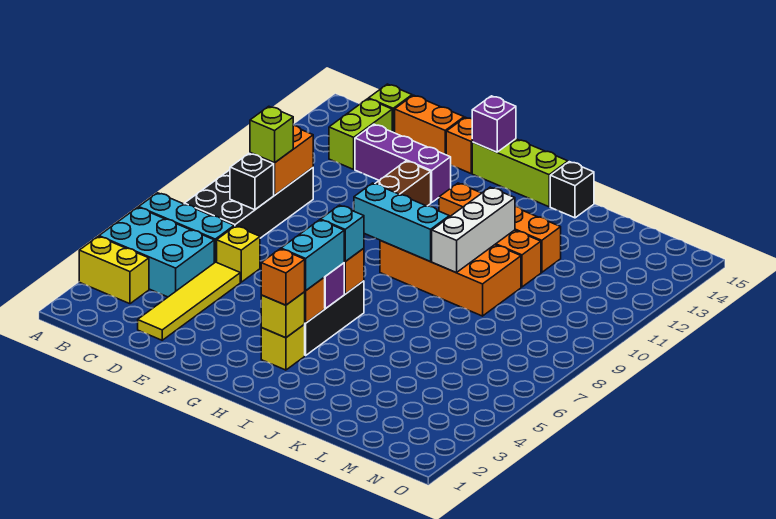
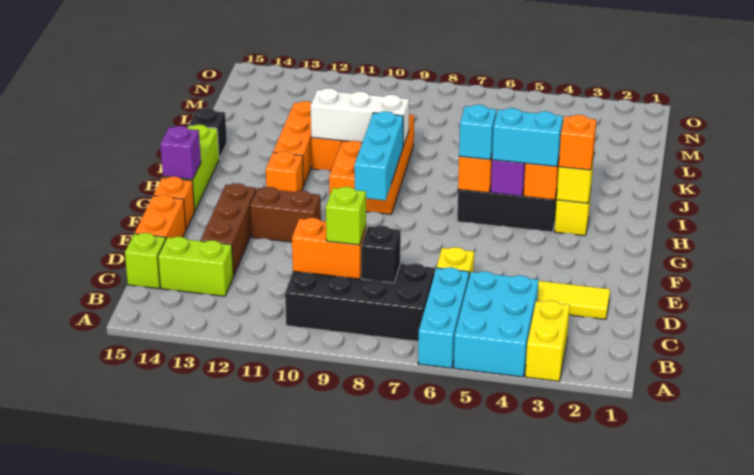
purple 1x3 brick [355,124,451,203] -> brown 1x3 brick [201,183,256,276]

